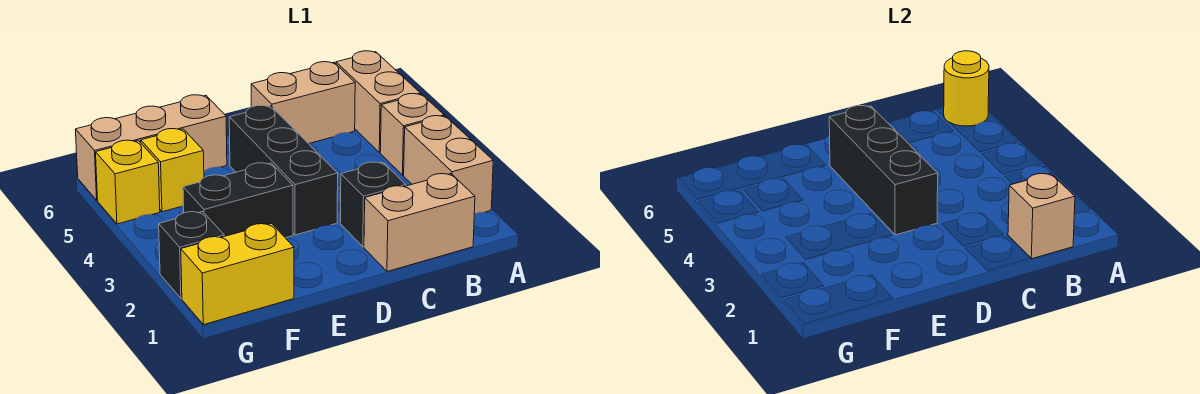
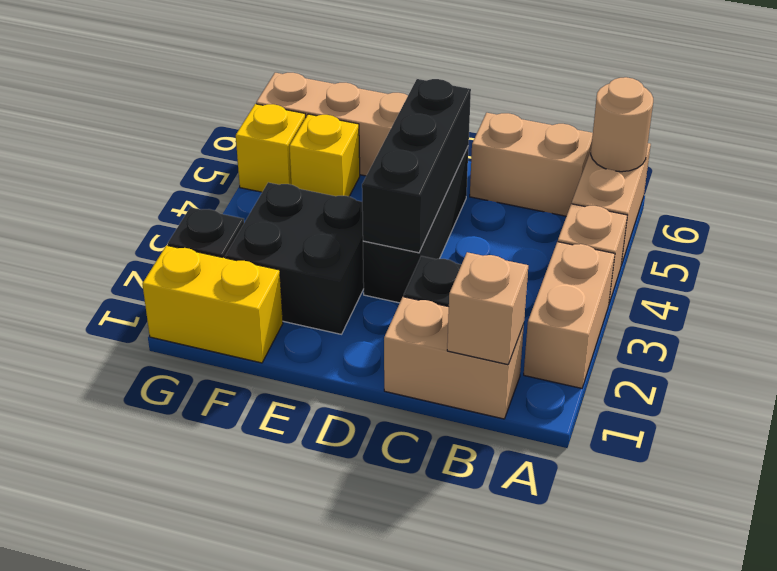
yellow 1x1 round brick [944,51,989,126] -> tan 1x1 round brick [591,77,653,172]
black 1x2 brick [183,163,293,238] -> black 2x2 brick [225,182,364,334]

